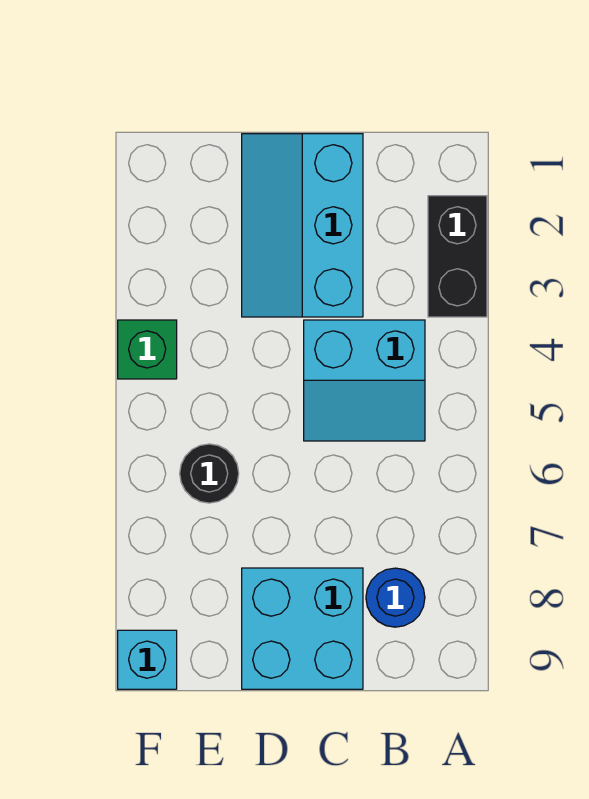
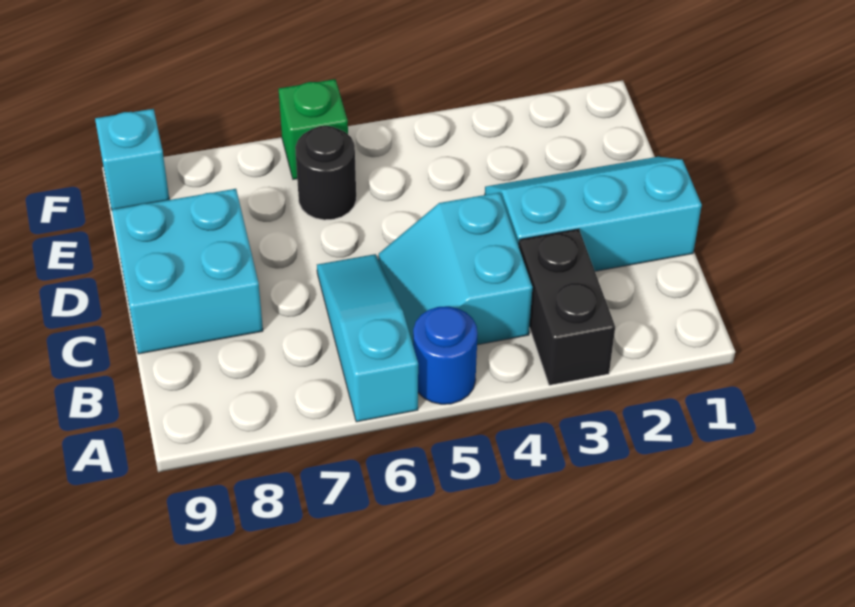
black 1x2 brick [428,196,487,317] -> black 1x2 brick turned to [519,229,615,385]
none -> cyan 1x3 slope [317,254,418,422]
blue 1x1 round brick [366,568,425,627] -> blue 1x1 round brick moved to [413,306,478,404]
green 1x1 brick [118,320,177,379] -> green 1x1 brick moved to [279,79,348,179]

